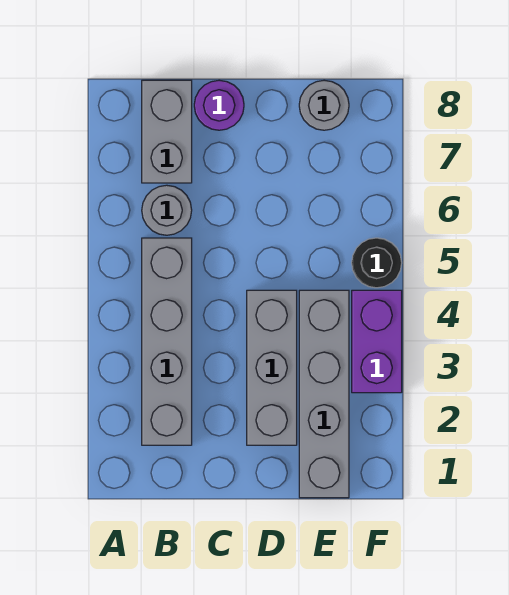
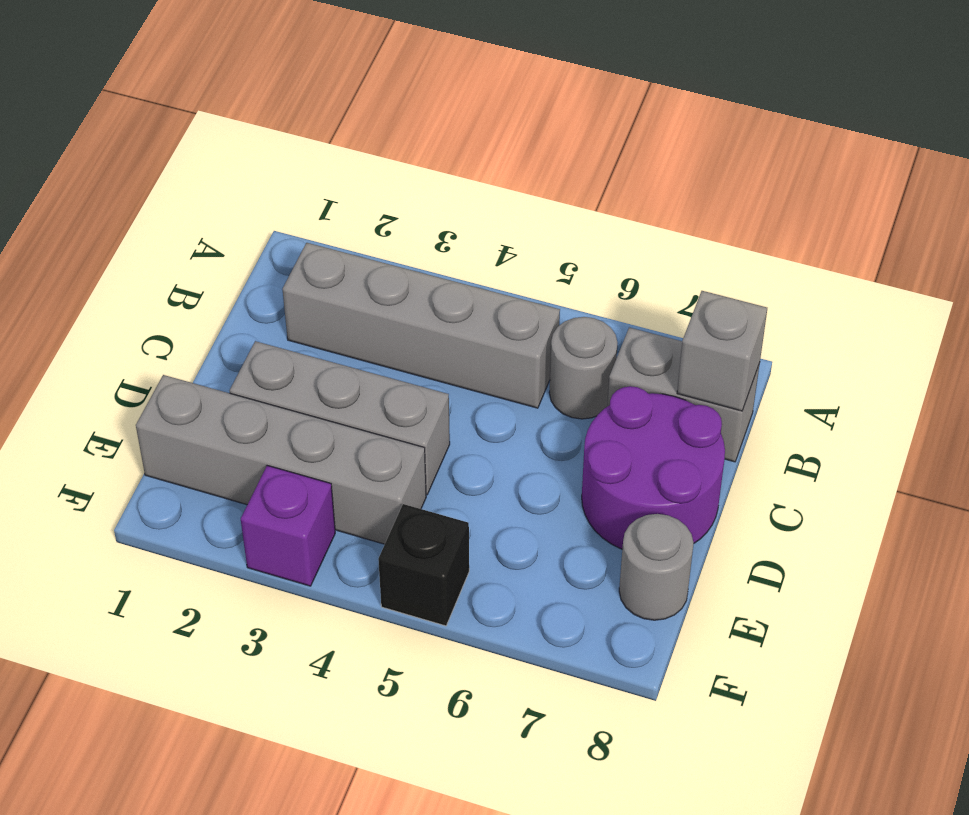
none -> grey 1x1 brick [677,291,767,411]
purple 1x1 round brick [194,80,244,130] -> purple 2x2 round brick [582,386,725,549]
purple 1x2 brick [352,290,402,393] -> purple 1x1 brick [241,466,335,586]
black 1x1 round brick [352,238,402,288] -> black 1x1 brick [378,504,469,626]

